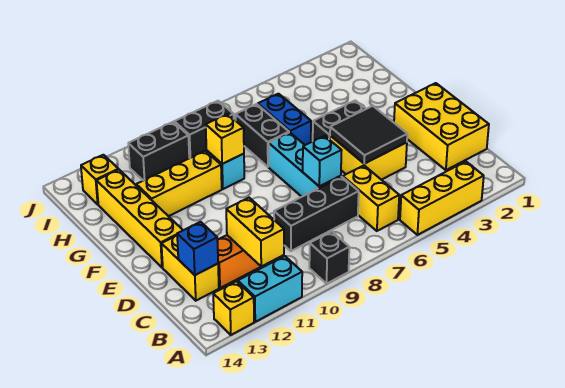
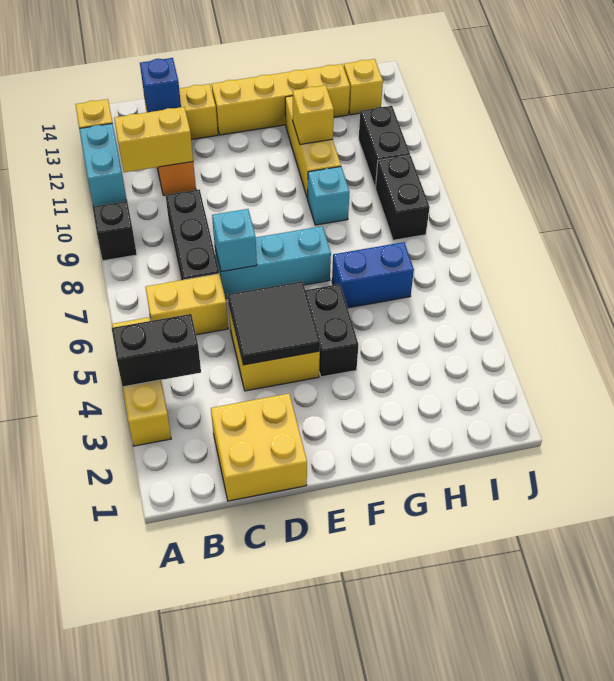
yellow 2x3 brick [394,83,489,170] -> yellow 2x2 brick [211,393,307,501]
black 1x2 brick [236,104,289,167] -> black 1x2 brick moved to [112,314,201,387]
yellow 1x1 brick [206,114,244,164] -> yellow 1x1 brick moved to [293,85,334,144]

